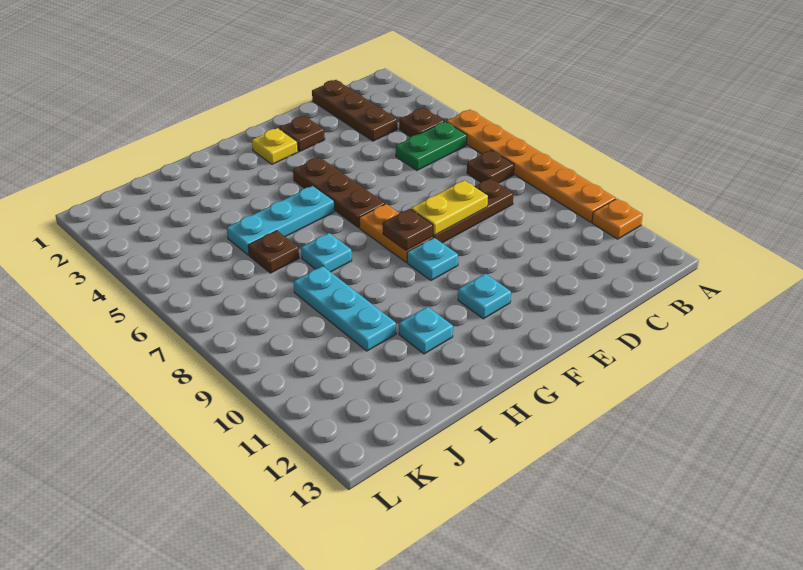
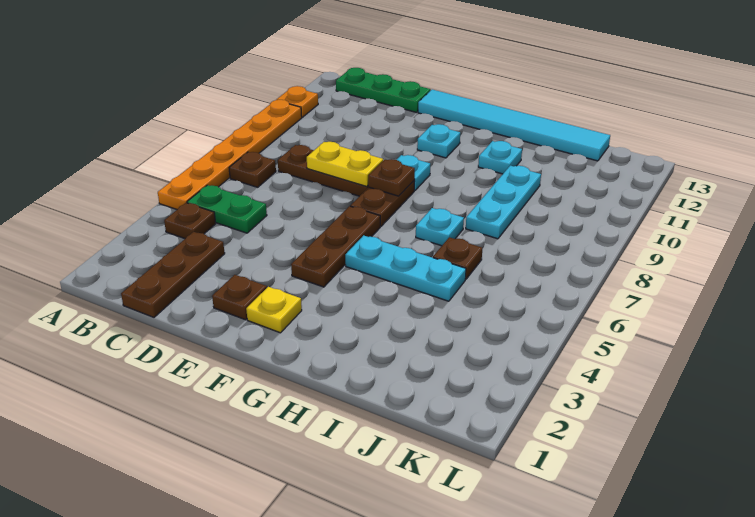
none -> green 1x3 plate [336,68,431,112]
none -> cyan 1x6 tile [418,89,610,161]
orange 1x2 plate [359,204,433,262] -> brown 1x2 plate [350,180,415,226]

